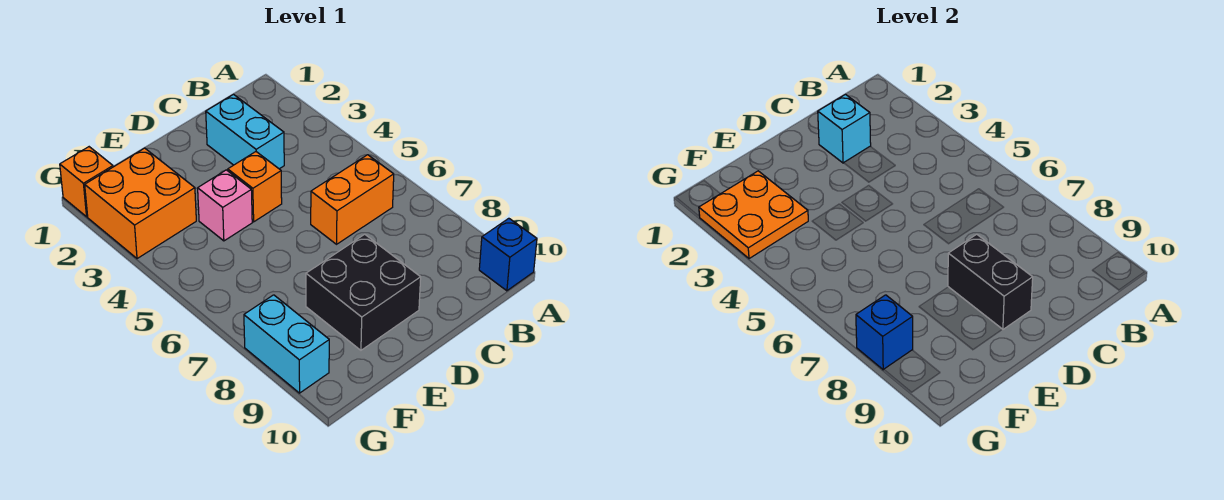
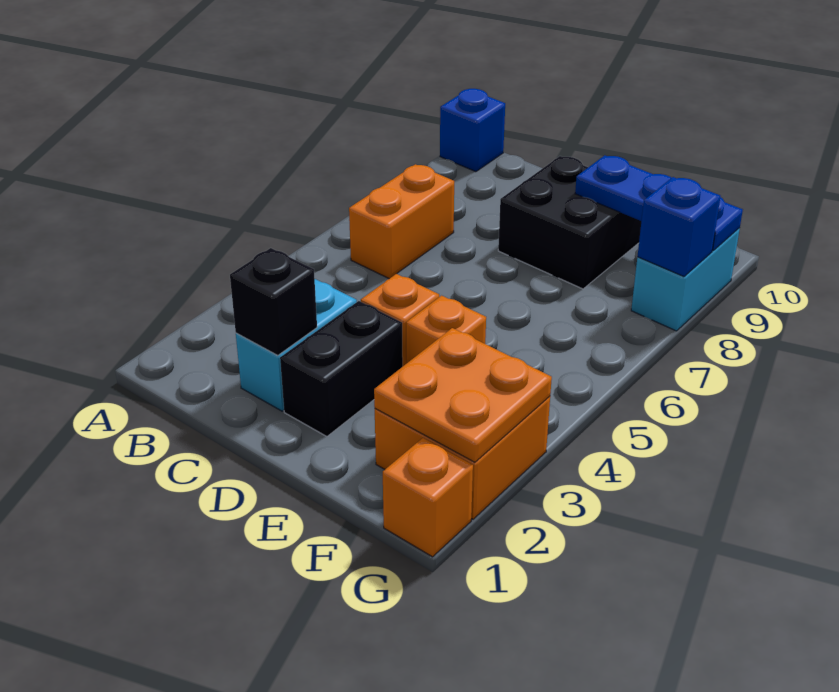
orange 1x2 brick [311,155,394,244] -> orange 1x2 brick turned to [349,164,454,279]
cyan 1x1 brick [818,95,871,163] -> black 1x1 brick [230,248,317,355]
black 1x2 brick [948,234,1033,330] -> black 1x2 brick moved to [280,301,403,436]
pink 1x1 brick [198,170,252,241] -> orange 1x1 brick [406,296,486,363]
none -> blue 1x3 plate [575,155,743,250]

